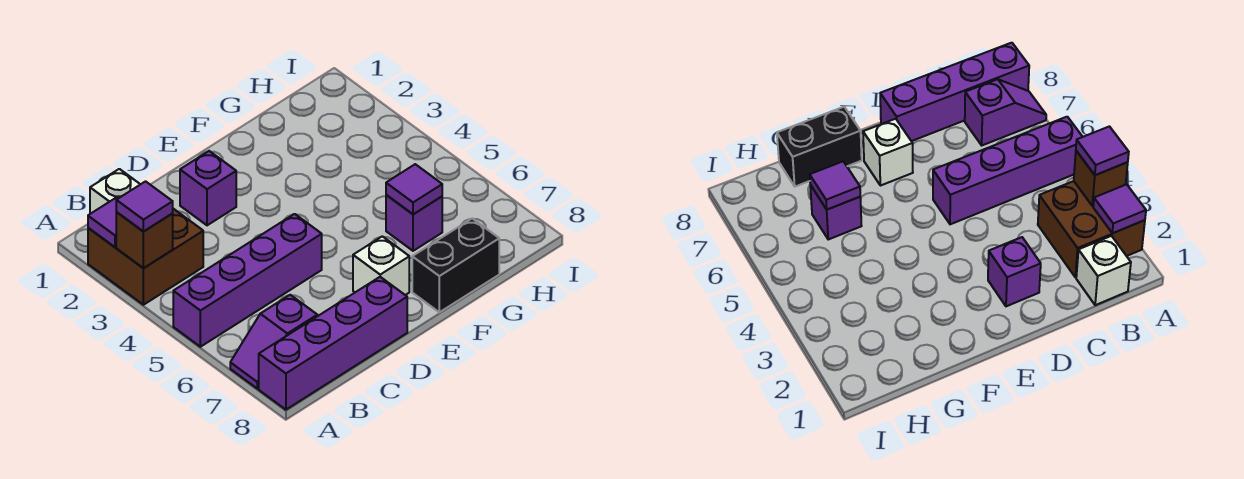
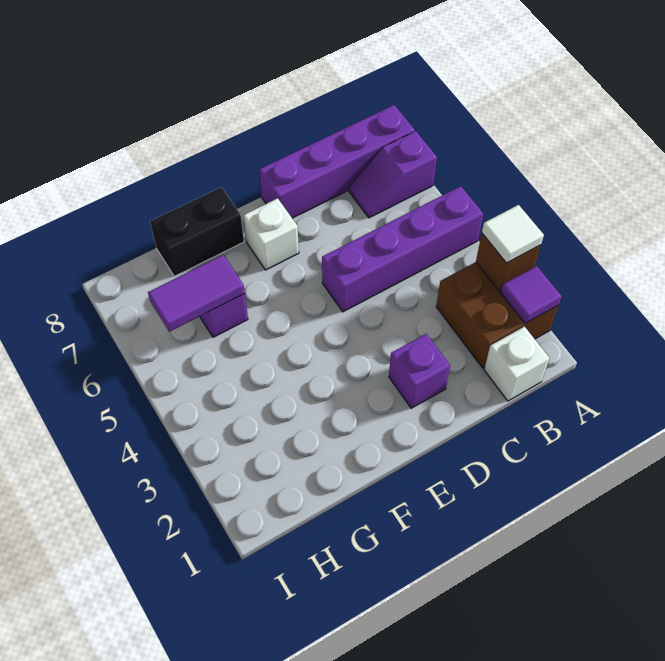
purple 1x1 tile [116,181,173,232] -> white 1x1 tile [482,205,544,263]
purple 1x2 slope [230,295,317,389] -> purple 1x2 slope turned to [349,131,437,218]
purple 1x1 tile [386,164,442,214] -> purple 1x2 tile [148,255,245,332]

